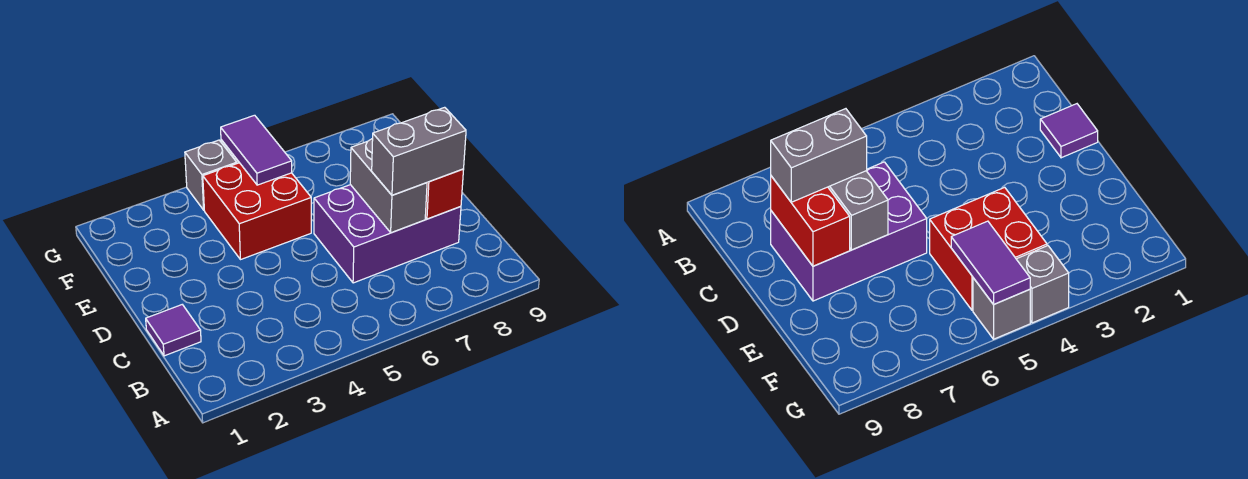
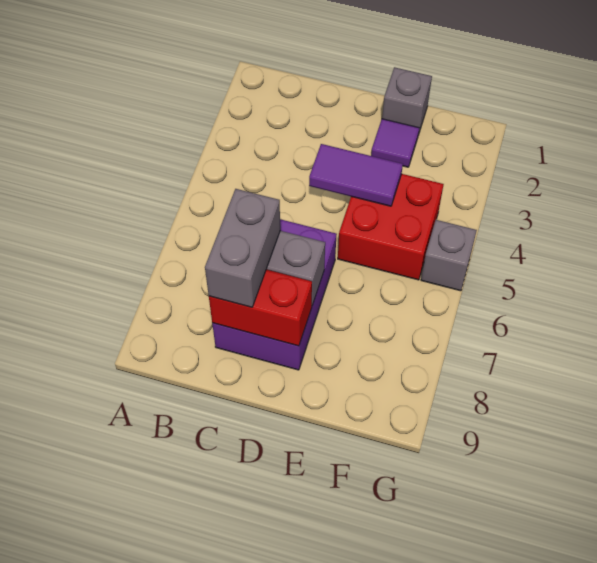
purple 1x1 tile [146,305,201,356] -> purple 1x1 tile moved to [371,119,419,167]
purple 1x2 tile [221,115,292,185] -> purple 1x2 tile moved to [309,144,403,206]
grey 1x1 brick [185,140,237,210] -> grey 1x1 brick moved to [382,67,432,135]

